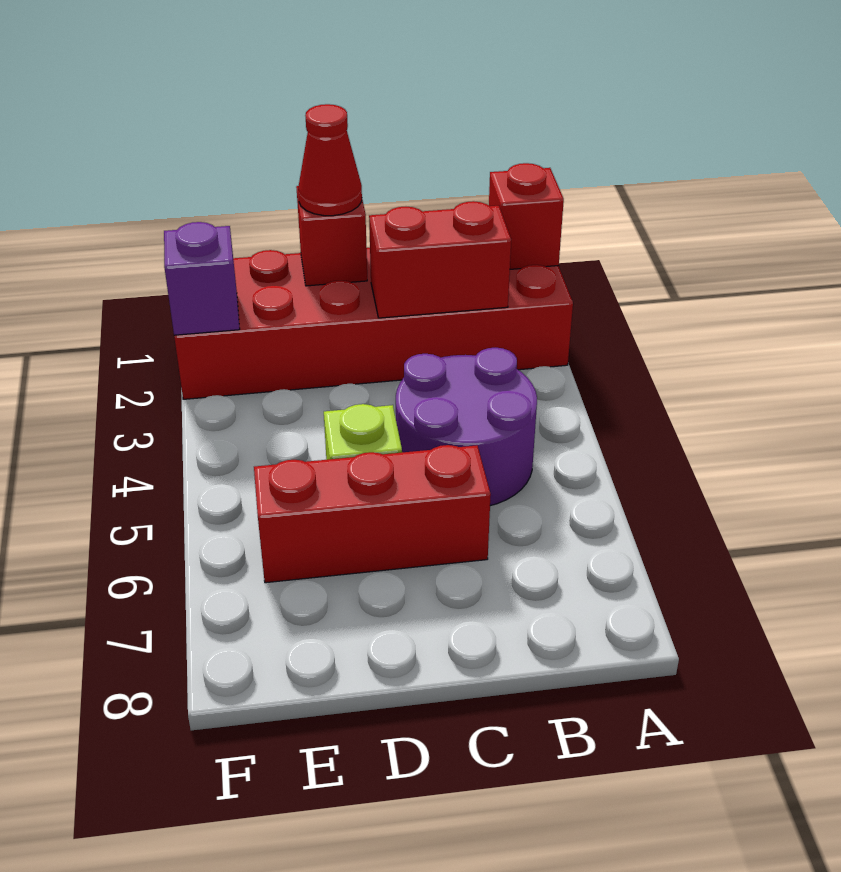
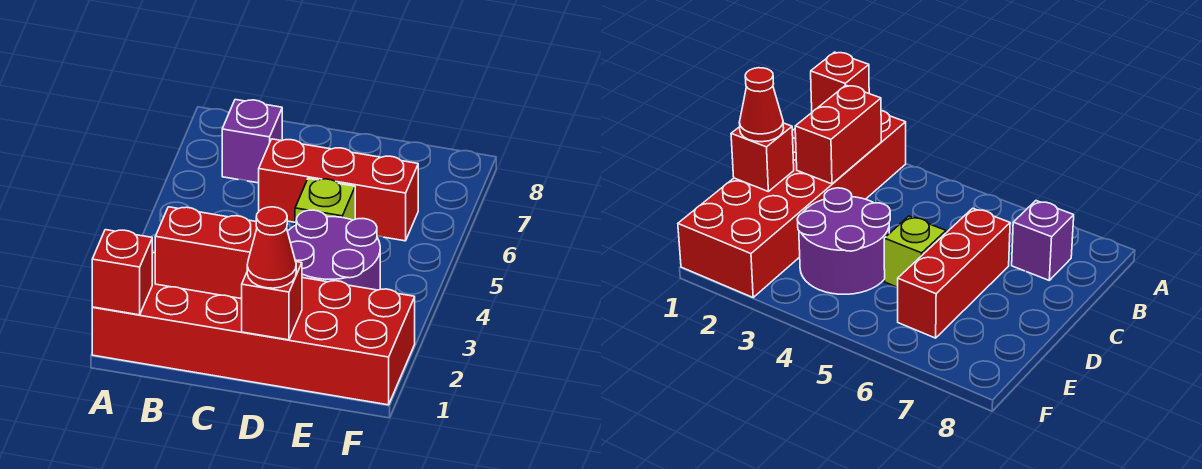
purple 2x2 round brick [396,348,537,506] -> purple 2x2 round brick moved to [288,210,380,290]
purple 1x1 brick [164,222,240,335] -> purple 1x1 brick moved to [222,100,282,183]

